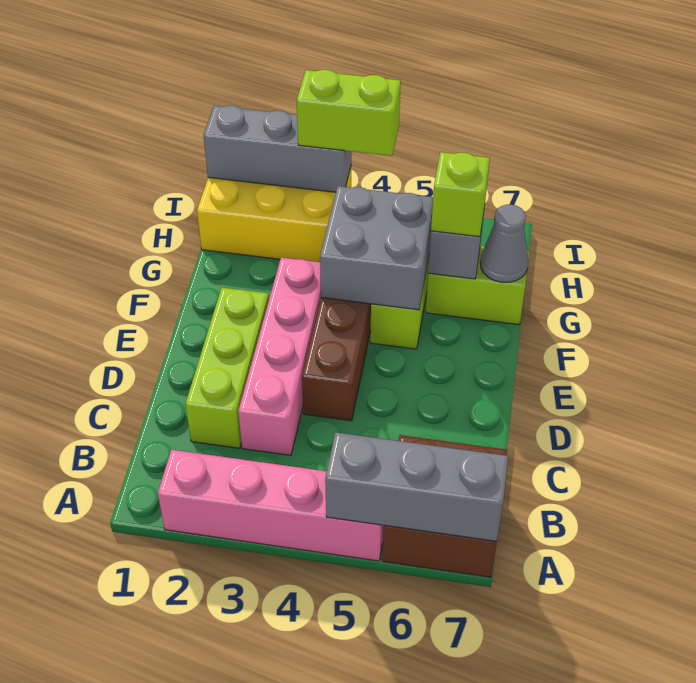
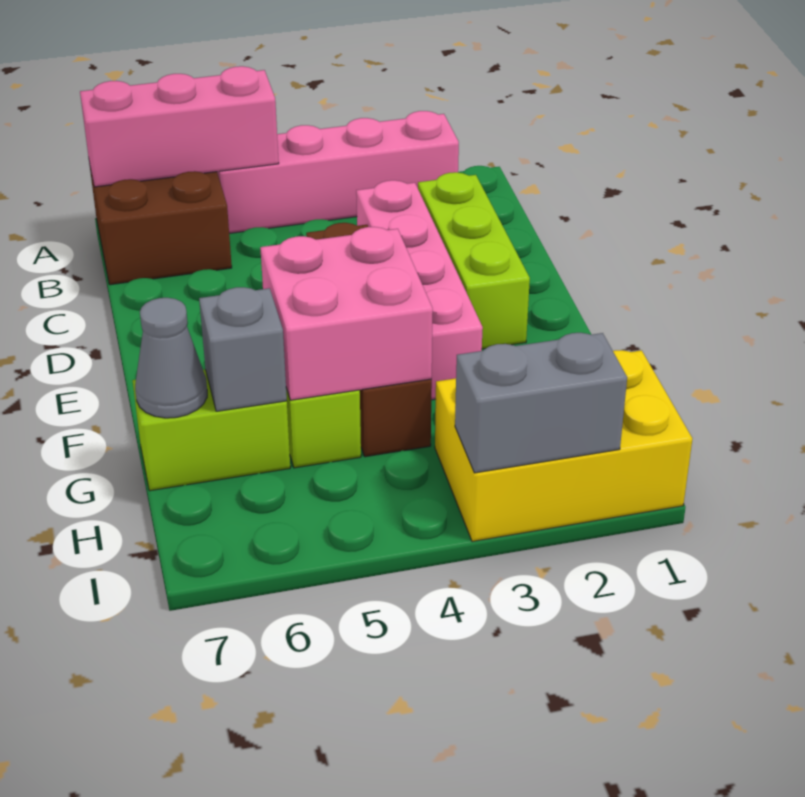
grey 1x3 brick [325,432,508,541] -> pink 1x3 brick [80,66,279,187]
grey 2x2 brick [320,186,433,310] -> pink 2x2 brick [260,227,433,400]
lime 1x1 brick [431,152,490,237] -> none
grey 1x3 brick [203,105,352,192] -> grey 1x2 brick [455,333,627,473]
lime 1x2 brick [297,70,401,156] -> none

